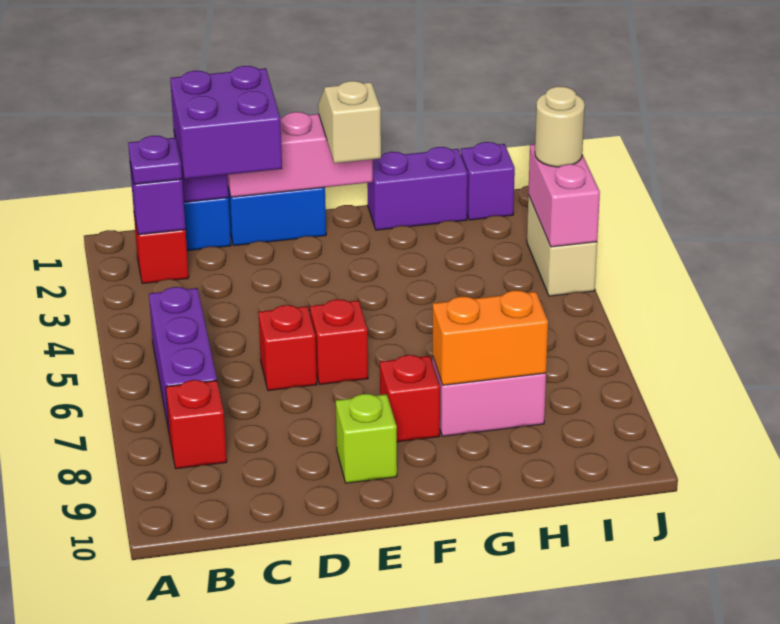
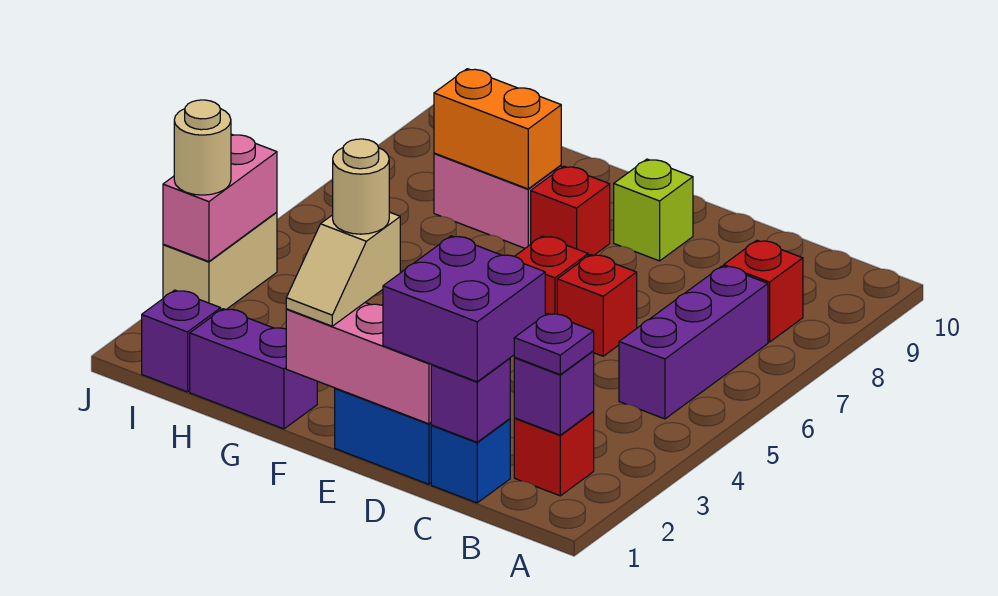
none -> tan 1x1 round brick [333,139,389,234]

